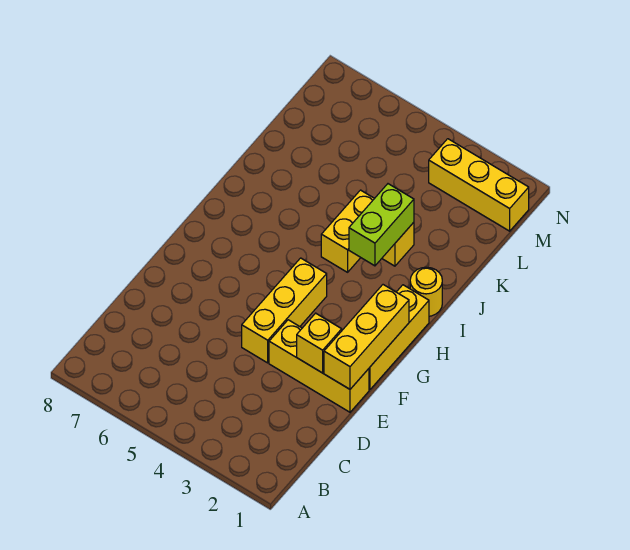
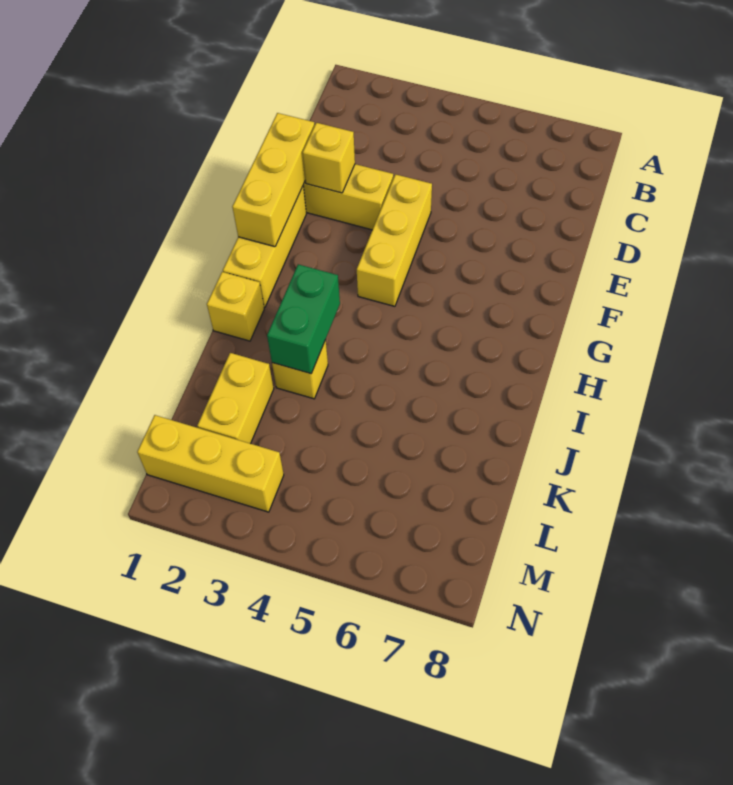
yellow 1x1 round brick [410,267,442,316] -> yellow 1x1 brick [207,272,264,341]
lime 1x2 brick [349,184,414,266] -> green 1x2 brick [267,264,340,374]
yellow 1x2 brick [321,190,375,272] -> yellow 1x2 brick moved to [197,353,274,444]

